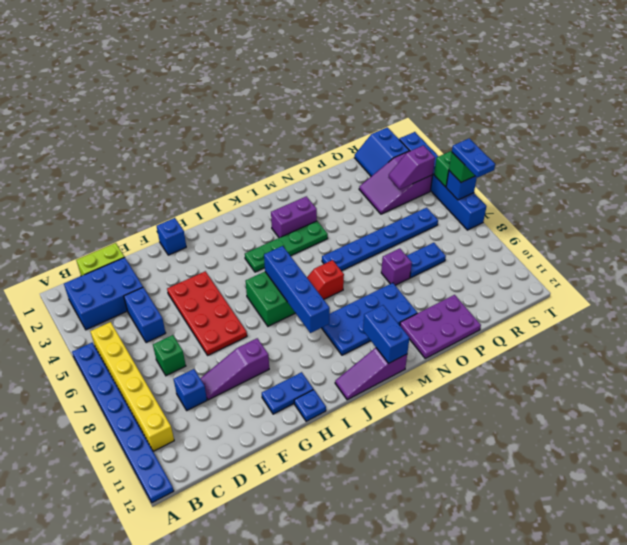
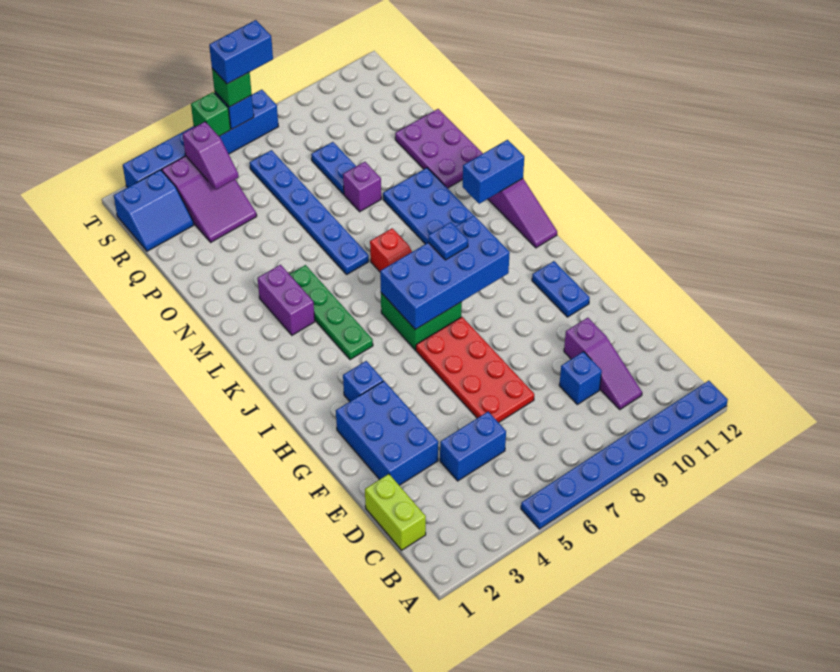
blue 2x3 brick [64,257,143,330] -> blue 2x3 brick moved to [336,381,438,485]
yellow 1x6 brick [90,322,174,451] -> none
green 1x1 brick [153,335,186,376] -> none
purple 1x3 slope [200,338,269,400] -> purple 1x3 slope moved to [564,318,642,409]
red 2x4 plate [167,271,247,355] -> red 2x4 plate turned to [416,317,534,423]
blue 1x1 brick [157,218,186,255] -> blue 1x1 brick moved to [343,361,383,401]
blue 1x1 plate [294,390,326,421] -> blue 1x1 plate moved to [428,222,468,260]
blue 1x4 brick [264,246,330,333] -> blue 2x4 brick [380,216,510,329]
blue 1x2 plate [452,138,495,178] -> blue 1x2 brick [209,20,273,84]

